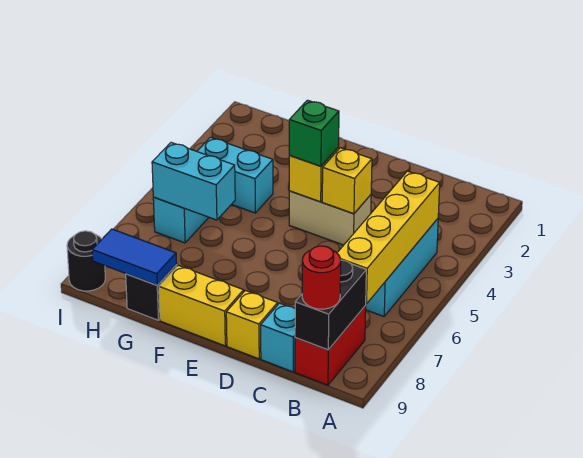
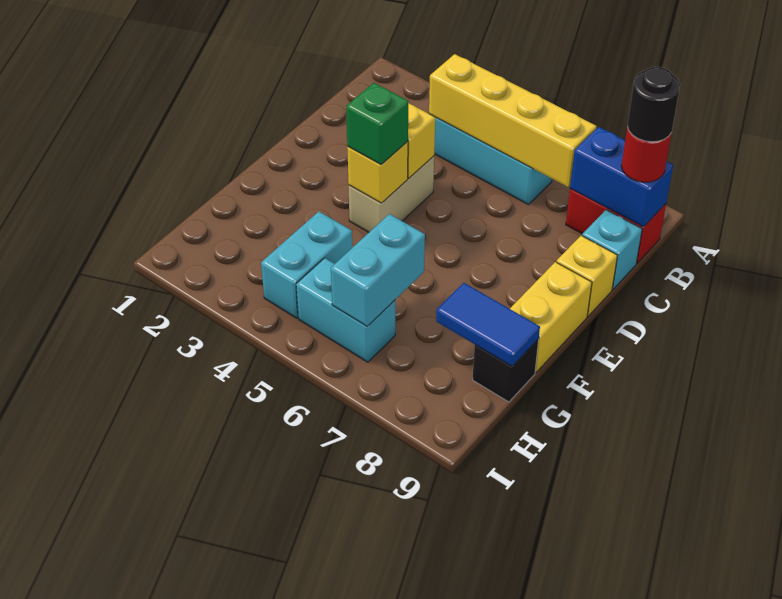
black 1x2 brick [295,260,366,350] -> blue 1x2 brick [570,127,673,227]
blue 1x2 tile [92,229,177,285] -> blue 1x2 tile turned to [436,283,540,366]
black 1x1 round brick [67,231,105,291] -> black 1x1 round brick moved to [627,67,680,142]

